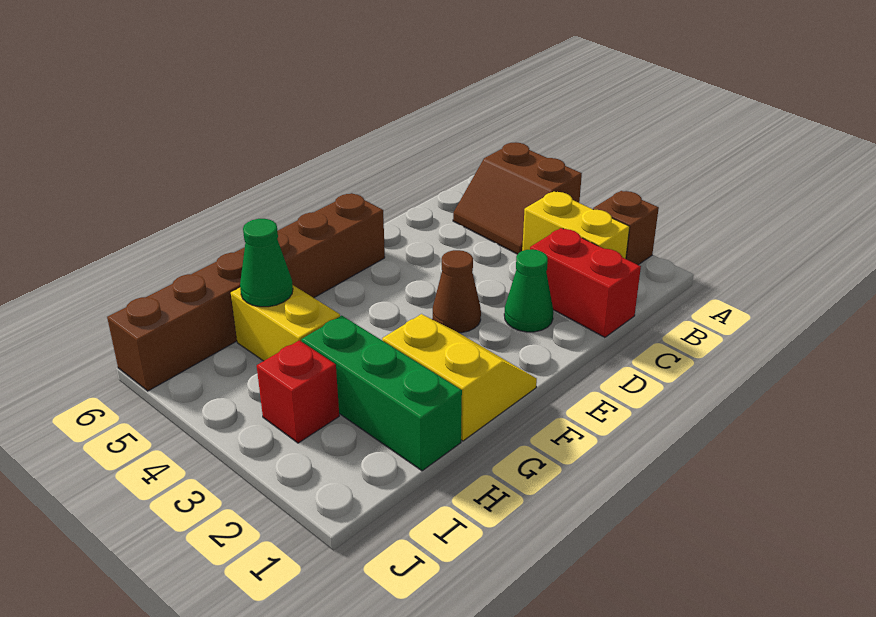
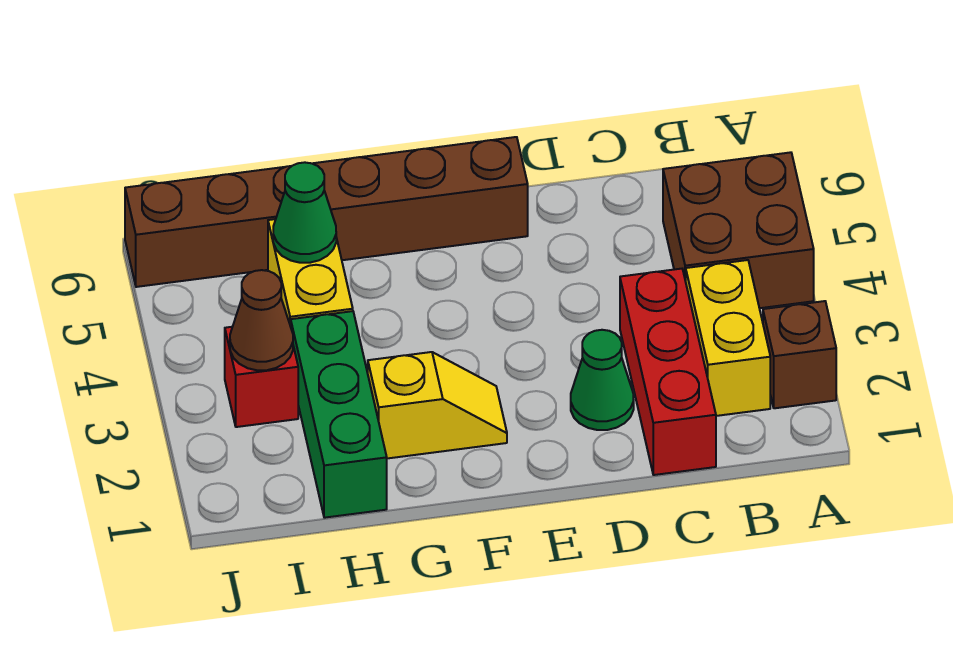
brown 2x2 slope [453,142,582,254] -> brown 2x2 brick [663,152,814,308]
red 1x2 brick [530,228,641,337] -> red 1x3 brick [620,269,716,475]
brown 1x1 cone [433,250,481,333] -> brown 1x1 cone moved to [230,270,293,370]
yellow 2x2 slope [382,314,537,441] -> yellow 1x2 slope [368,352,507,459]

